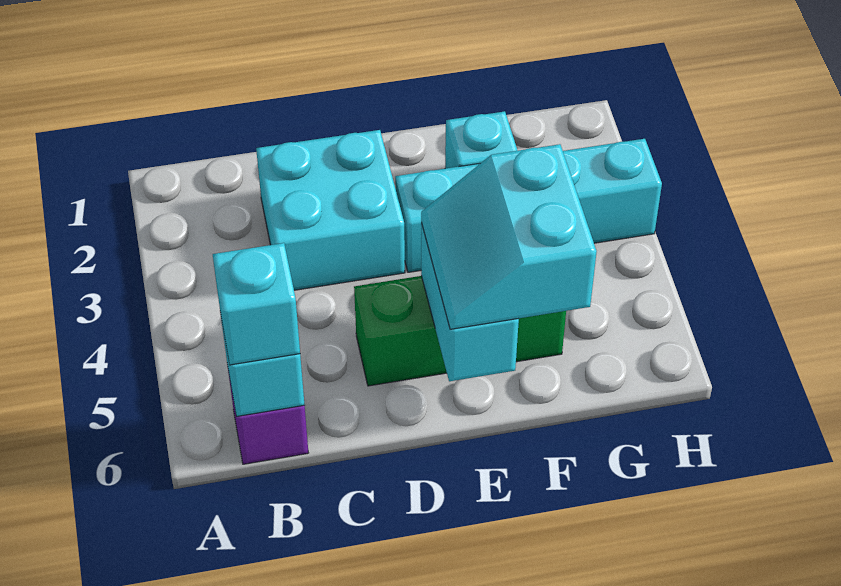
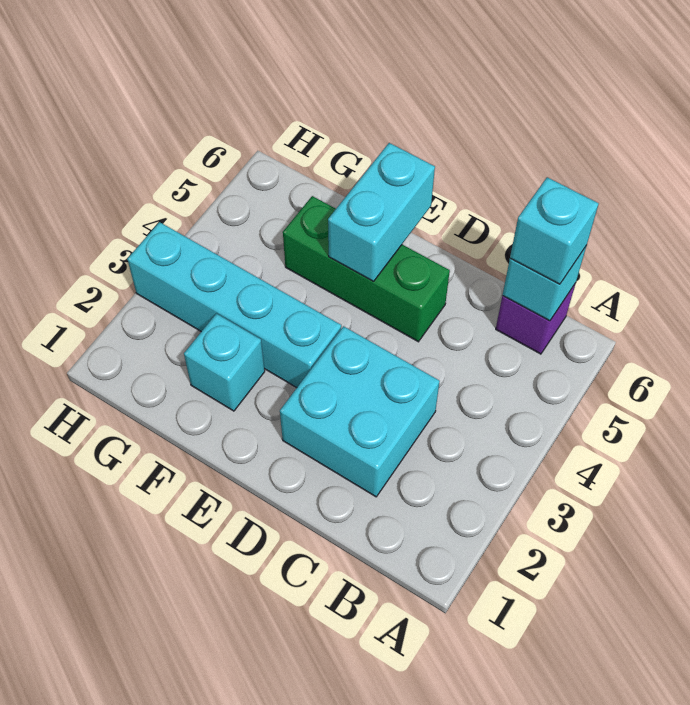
cyan 2x2 slope [421,144,597,329] -> none

